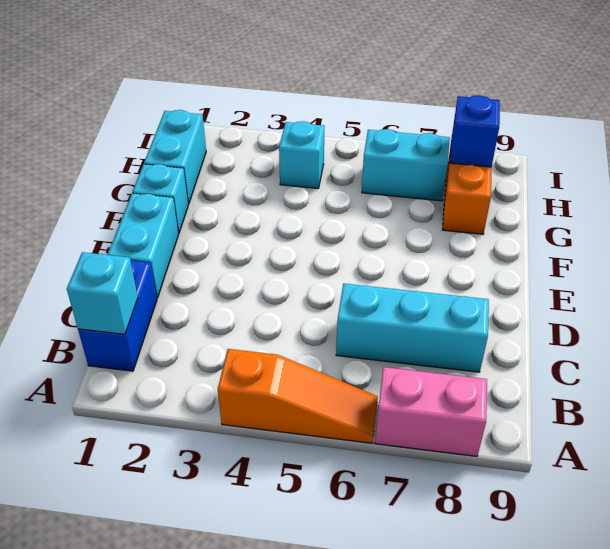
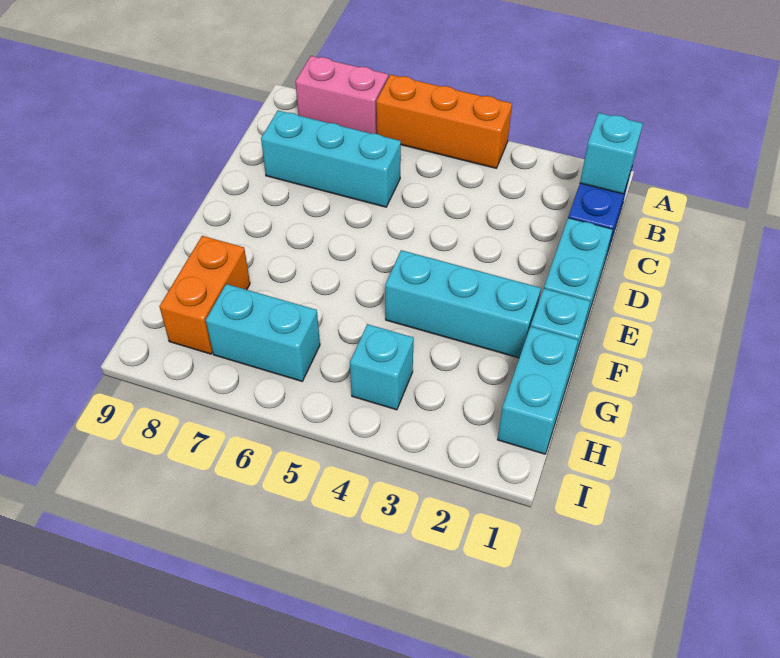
orange 1x3 slope [218,349,378,443] -> orange 1x3 brick [376,75,512,168]
none -> cyan 1x3 brick [385,250,541,358]
blue 1x1 brick [450,95,500,167] -> none

